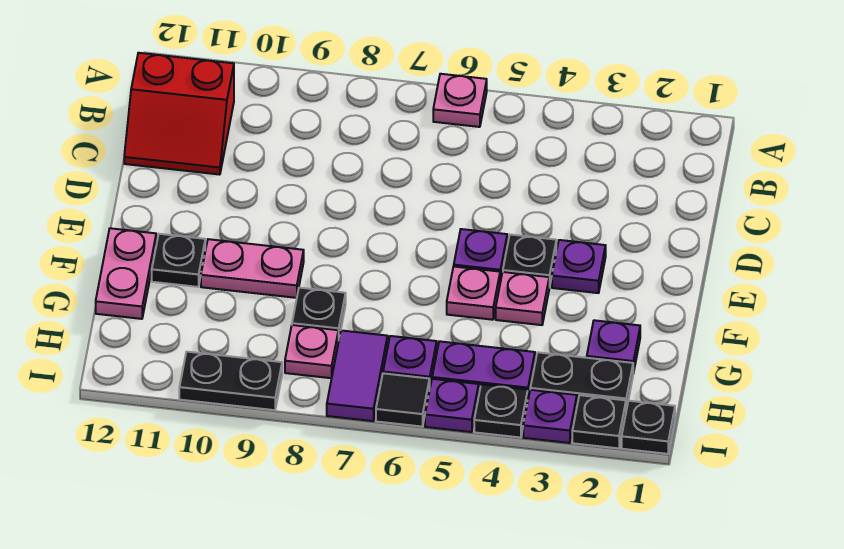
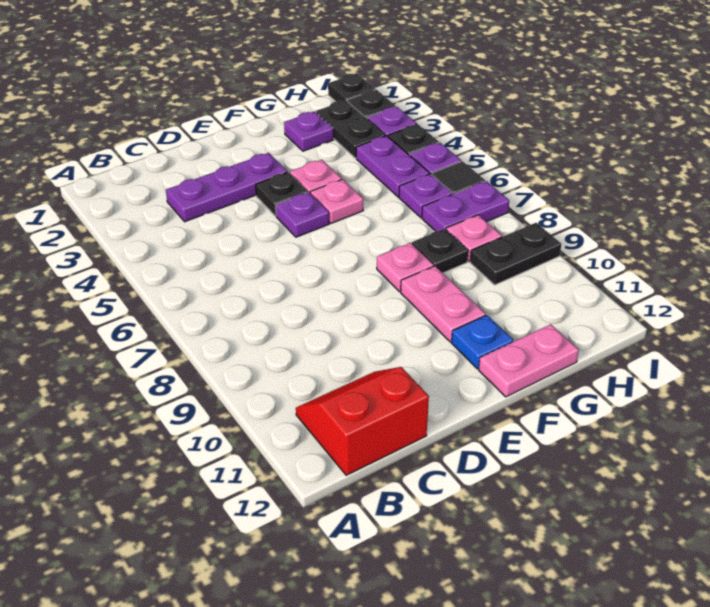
pink 1x1 plate [433,74,487,127] -> pink 1x1 plate moved to [377,243,434,292]
red 2x2 slope [124,53,234,175] -> red 2x2 slope turned to [296,367,429,475]
purple 1x1 plate [552,240,606,293] -> purple 1x3 plate [166,153,287,222]
black 1x1 plate [152,234,205,287] -> blue 1x1 plate [452,315,514,369]
purple 1x2 tile [327,330,388,421] -> purple 1x2 plate [422,181,509,232]
black 1x2 plate [179,352,282,410] -> black 1x2 plate turned to [470,223,561,285]

